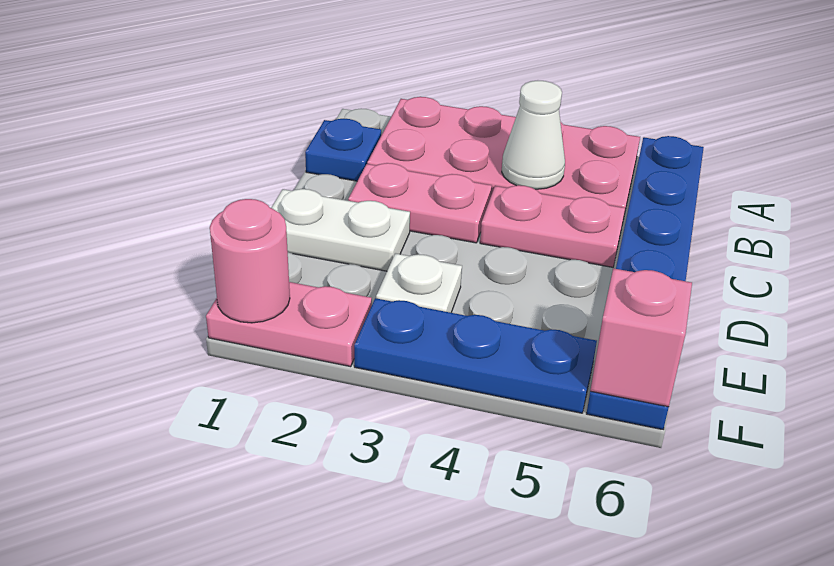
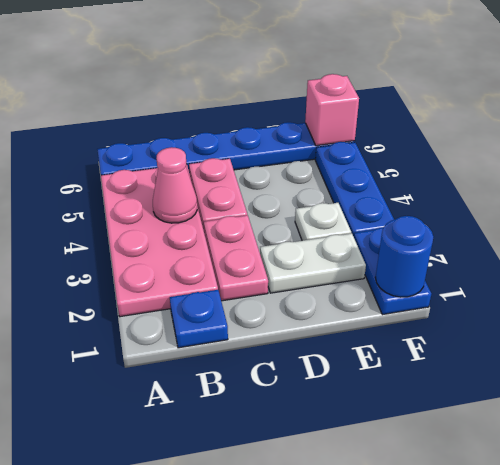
white 1x1 cone [502,81,565,189] -> pink 1x1 cone [153,147,197,223]
white 1x2 plate [271,189,410,271] -> white 1x2 plate turned to [260,233,366,293]
pink 1x2 plate [206,282,372,367] -> blue 1x2 plate [354,228,431,315]
pink 1x1 round brick [210,199,290,323] -> blue 1x1 round brick [375,216,433,297]

